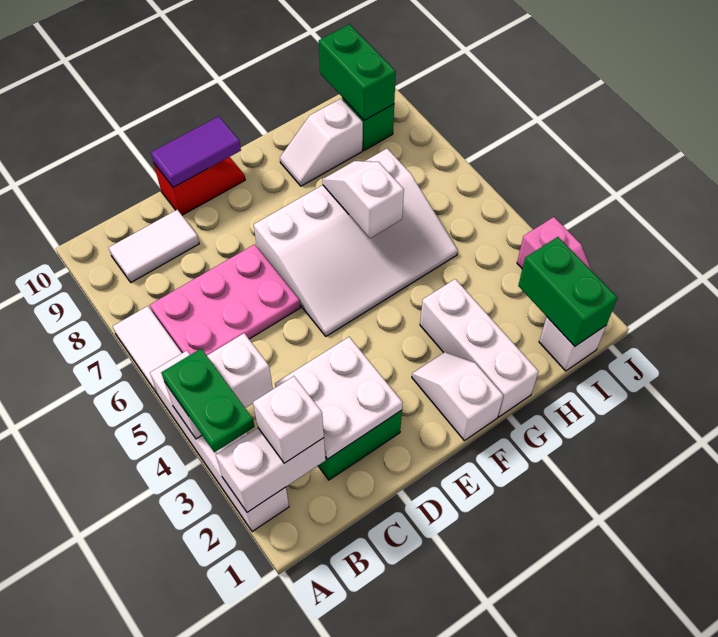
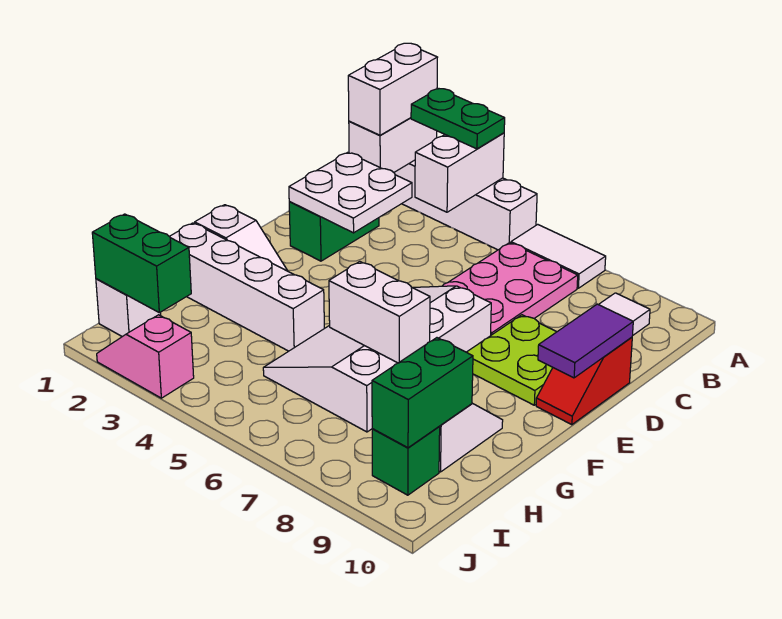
white 1x1 brick [253,376,324,463] -> white 1x2 brick [348,43,438,135]
none -> lime 2x2 plate [467,315,556,405]
white 1x3 brick [420,279,539,417] -> white 1x4 brick [169,223,324,351]
white 1x2 slope [322,161,404,238] -> white 1x2 brick [329,262,430,363]
green 1x2 brick [319,24,396,121] -> green 1x2 brick turned to [372,338,473,448]

